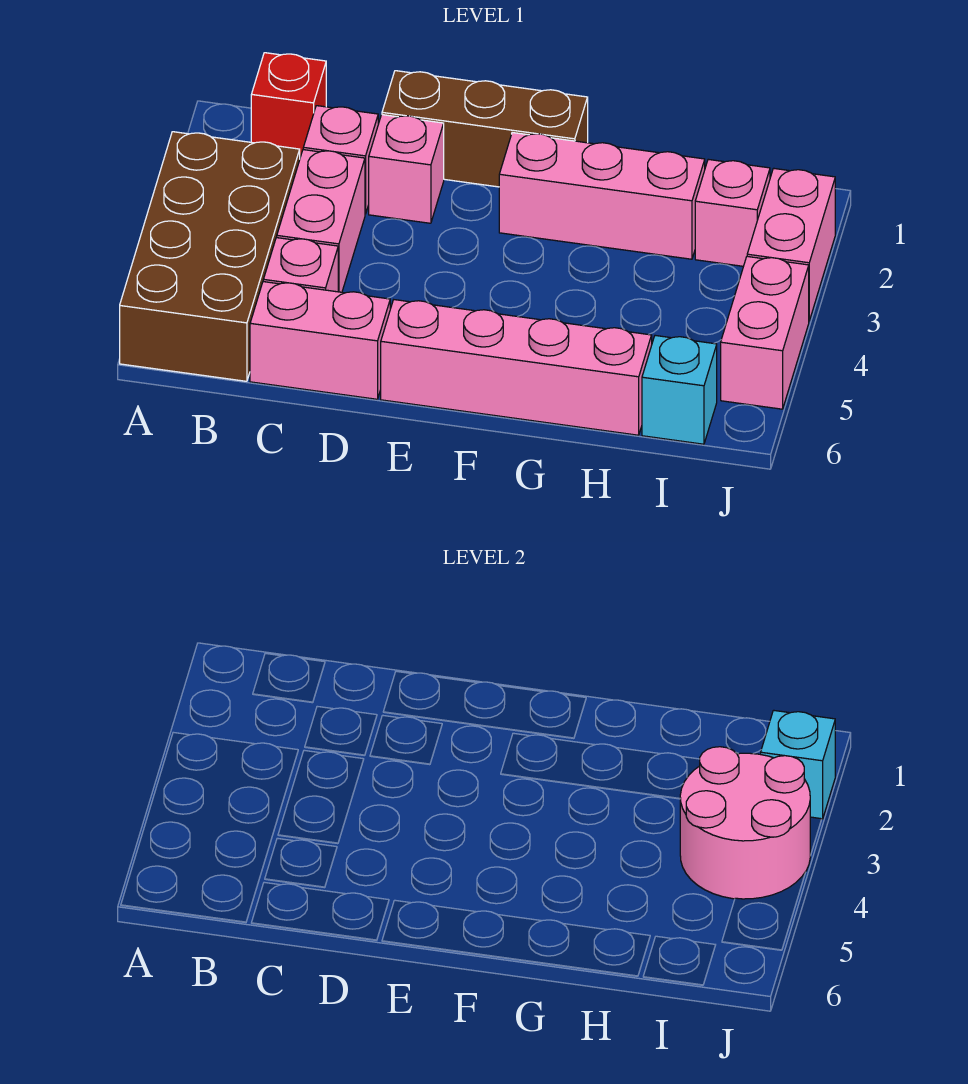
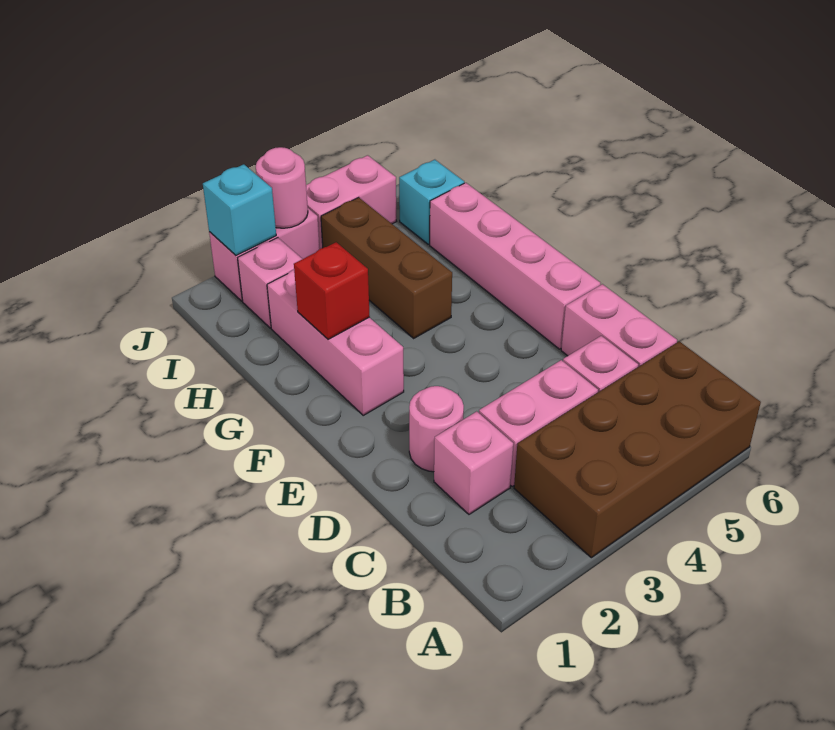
red 1x1 brick [251,53,326,157] -> red 1x1 brick moved to [294,242,370,339]
brown 1x3 brick [382,71,588,187] -> brown 1x3 brick moved to [321,197,452,338]
pink 1x1 brick [369,115,444,223] -> pink 1x1 round brick [409,386,464,472]
pink 2x2 round brick [680,747,810,899] -> pink 1x1 round brick [256,147,308,228]

